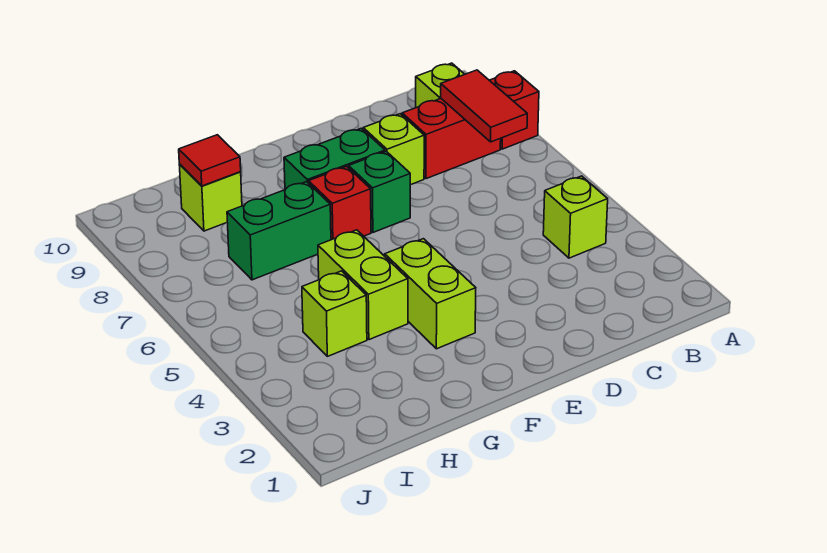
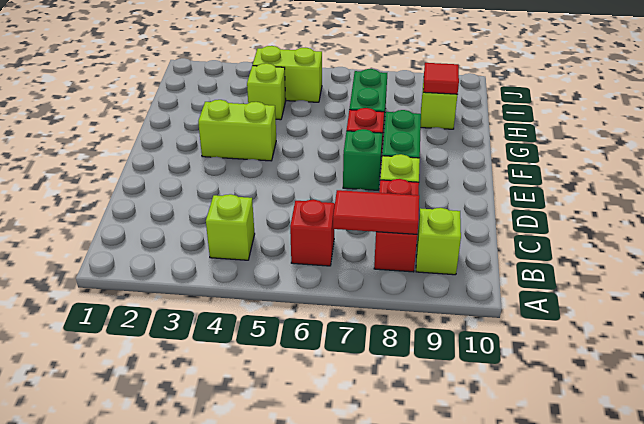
red 1x1 brick [489,71,539,149] -> red 1x1 brick moved to [290,200,335,266]
lime 1x2 brick [318,230,408,340] -> lime 1x2 brick moved to [253,46,322,102]

